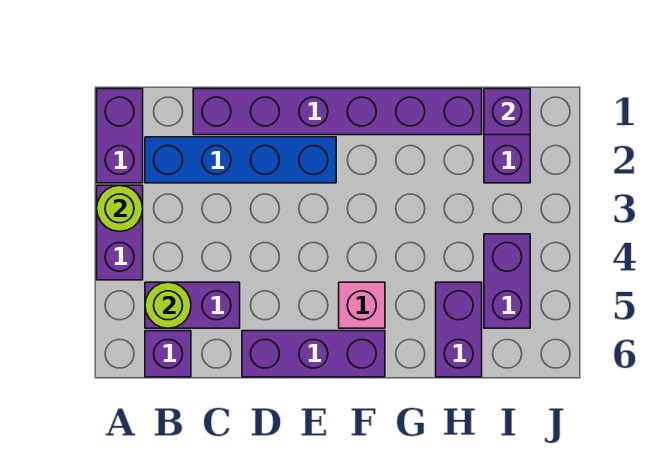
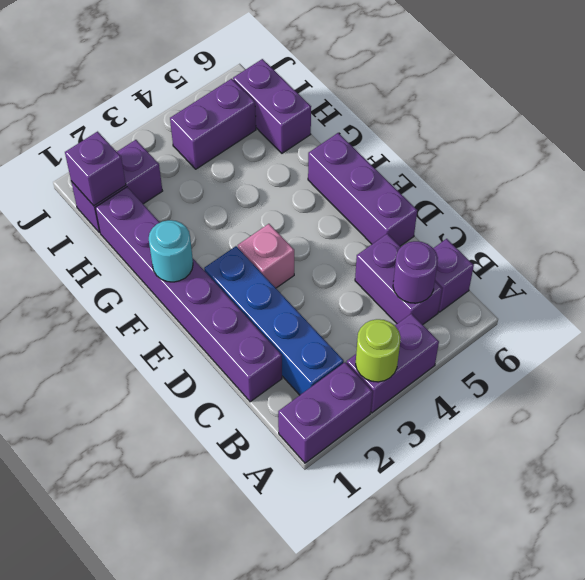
lime 1x1 round brick [145,282,191,328] -> purple 1x1 round brick [393,241,438,303]
none -> cyan 1x1 round brick [149,220,193,282]
pink 1x1 brick [339,282,385,328] -> pink 1x1 brick moved to [238,224,294,288]
purple 1x2 brick [436,282,482,377] -> purple 1x2 brick turned to [233,59,311,153]

